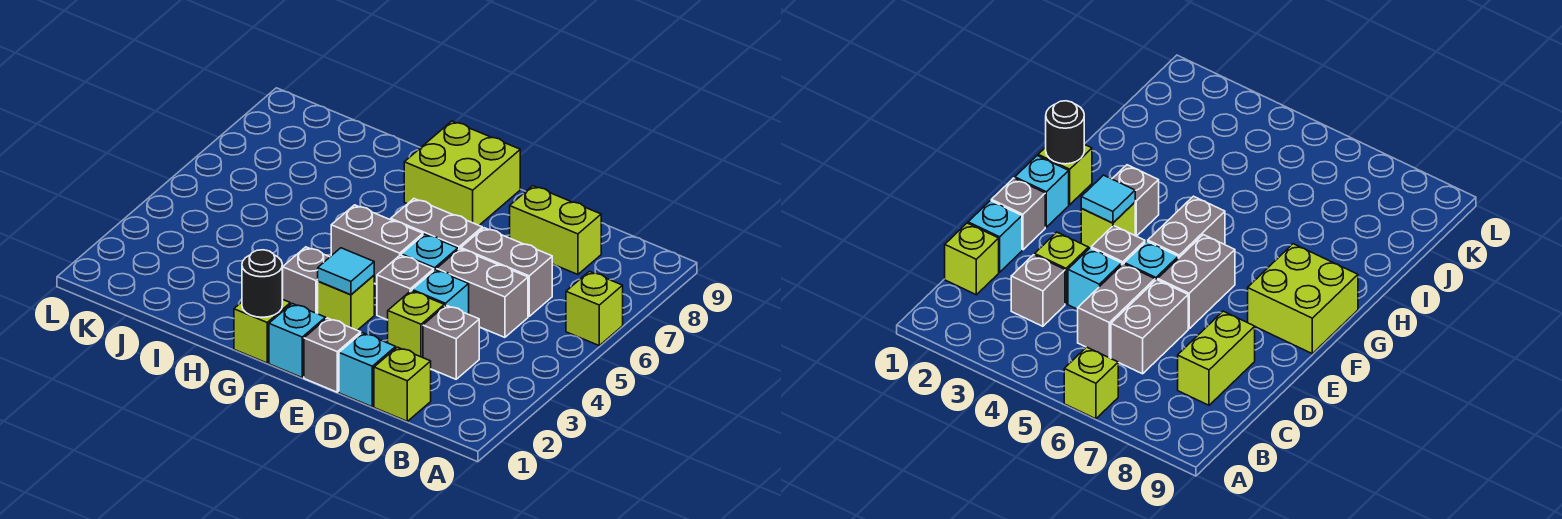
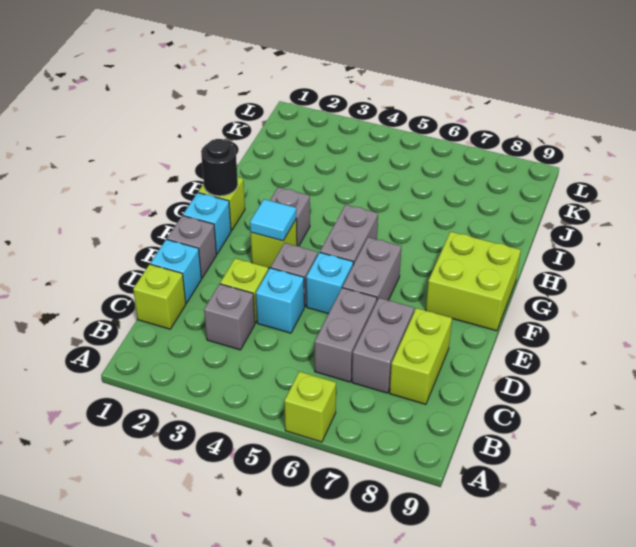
grey 1x2 brick [436,249,528,337] -> grey 1x2 brick moved to [352,298,414,393]

